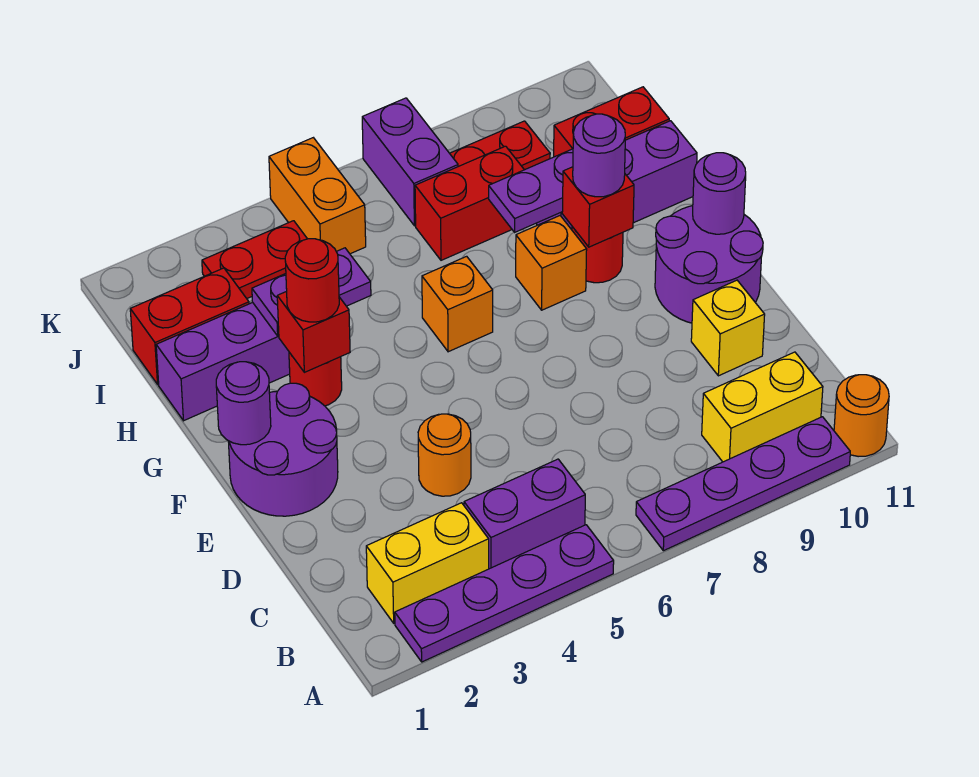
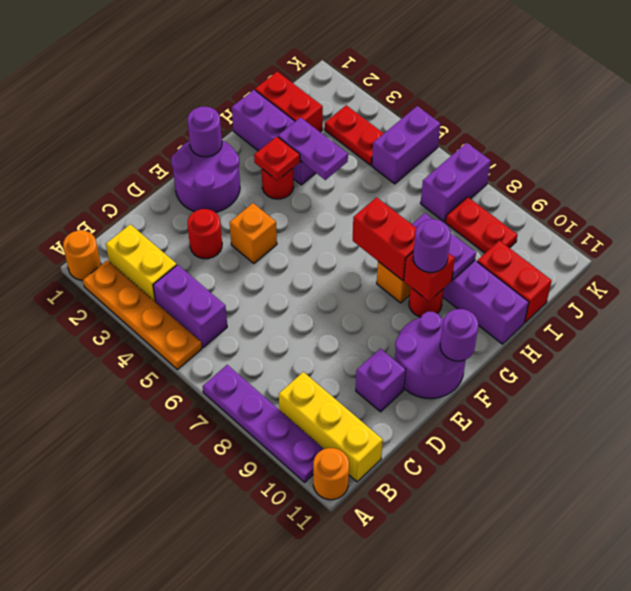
purple 1x4 plate [395,525,614,662] -> orange 1x4 plate [83,260,202,370]
yellow 1x2 brick [702,352,823,462] -> yellow 1x3 brick [279,372,383,482]
orange 1x1 round brick [418,414,471,496] -> orange 1x1 round brick moved to [63,230,101,280]
yellow 1x1 brick [691,280,765,376] -> purple 1x1 brick [356,348,406,412]
red 1x1 brick [277,291,350,372] -> red 1x1 plate [254,137,300,180]
red 1x1 round brick [285,239,339,322] -> red 1x1 round brick moved to [187,209,222,259]
orange 1x1 brick [422,256,493,352] -> orange 1x1 brick moved to [230,203,277,263]
red 1x2 brick [415,146,524,260] -> red 1x2 brick moved to [353,197,417,281]
orange 1x2 brick [269,138,366,254] -> purple 1x2 brick [372,106,441,184]

